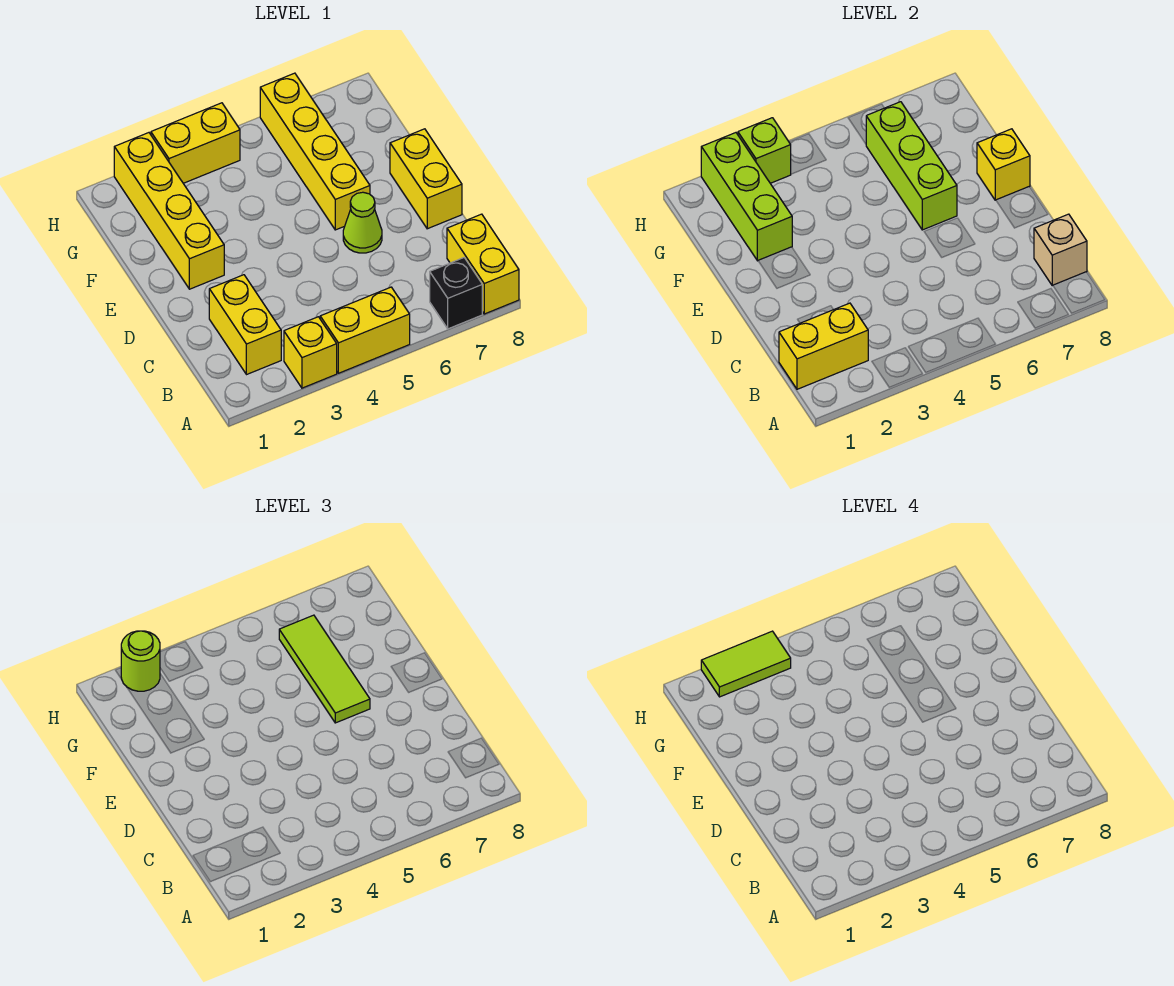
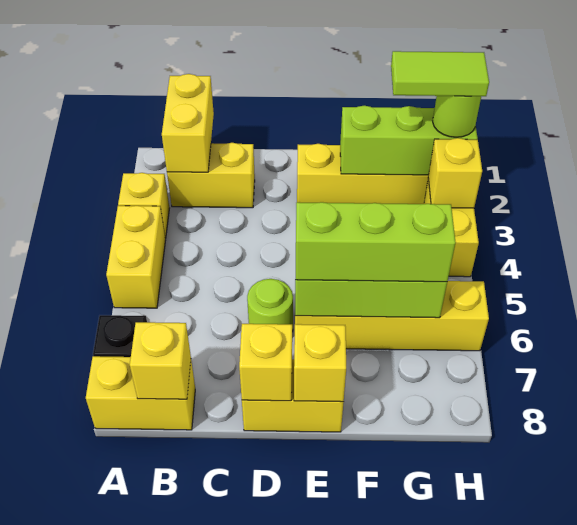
tan 1x1 brick [1034,214,1087,286] -> yellow 1x1 brick [130,322,191,399]
lime 1x1 cone [343,192,382,253] -> lime 1x1 round brick [247,279,293,332]
none -> yellow 1x1 brick [239,324,292,401]
lime 1x3 tile [279,615,370,723] -> lime 1x3 brick [295,202,456,282]
lime 1x2 tile [701,631,791,697] -> lime 1x2 tile turned to [391,51,489,96]
lime 1x1 brick [738,118,791,183] -> yellow 1x1 brick [428,138,482,208]

